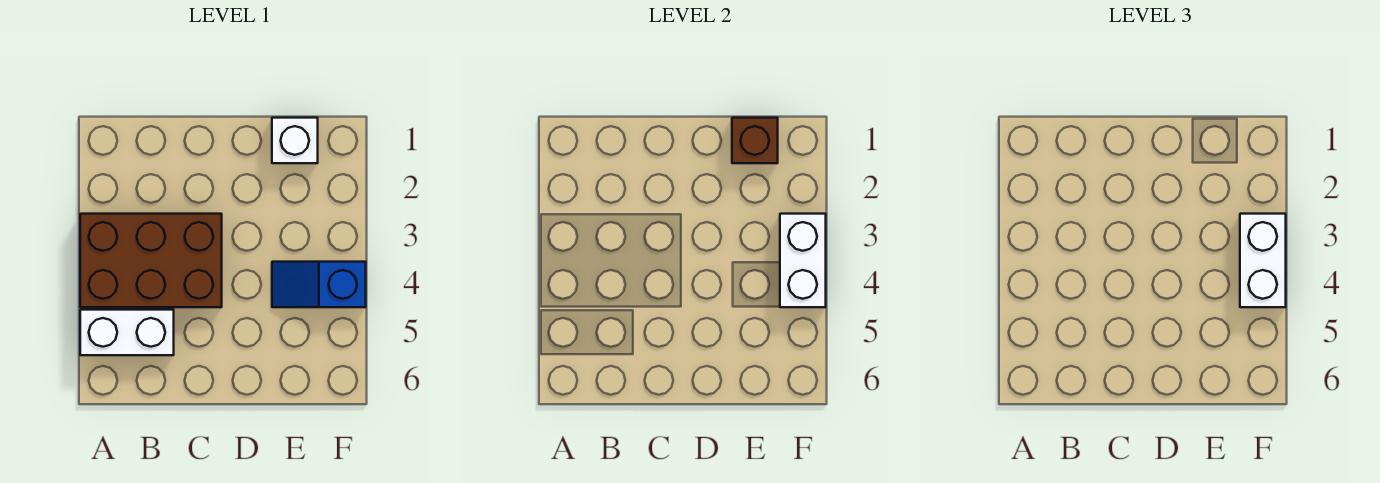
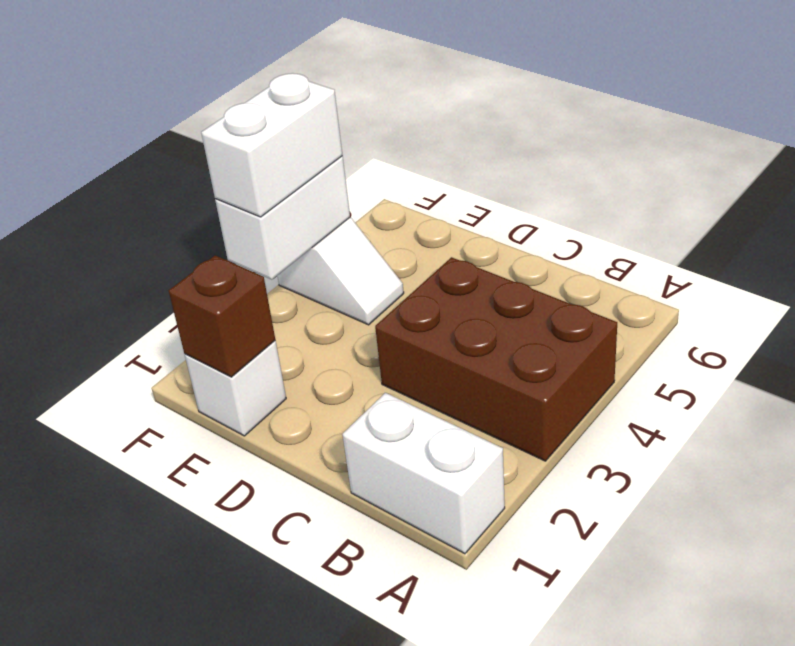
white 1x2 brick [80,310,174,355] -> white 1x2 brick moved to [342,393,505,554]
blue 1x2 slope [272,262,366,307] -> white 1x2 slope [277,218,404,325]

